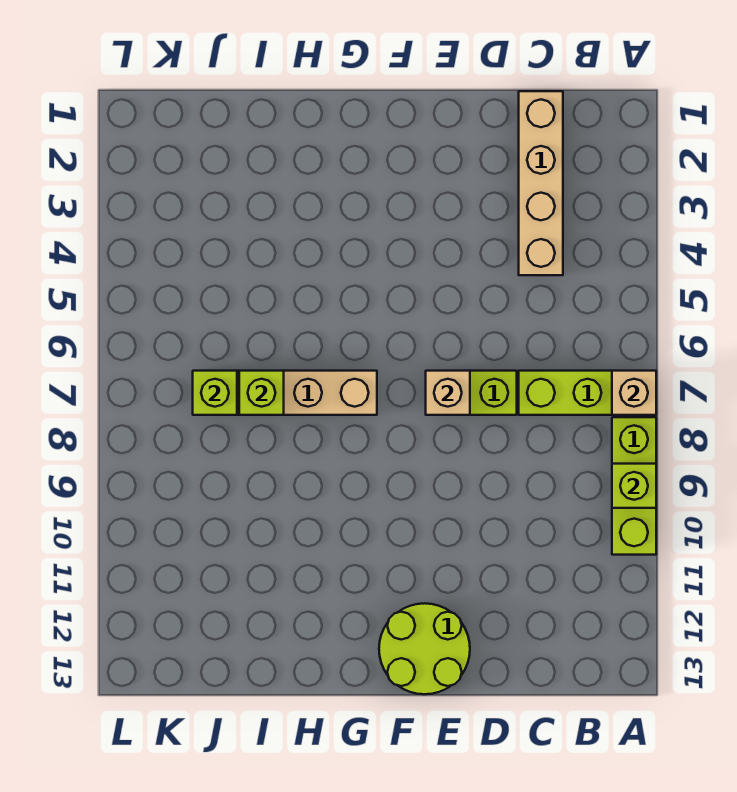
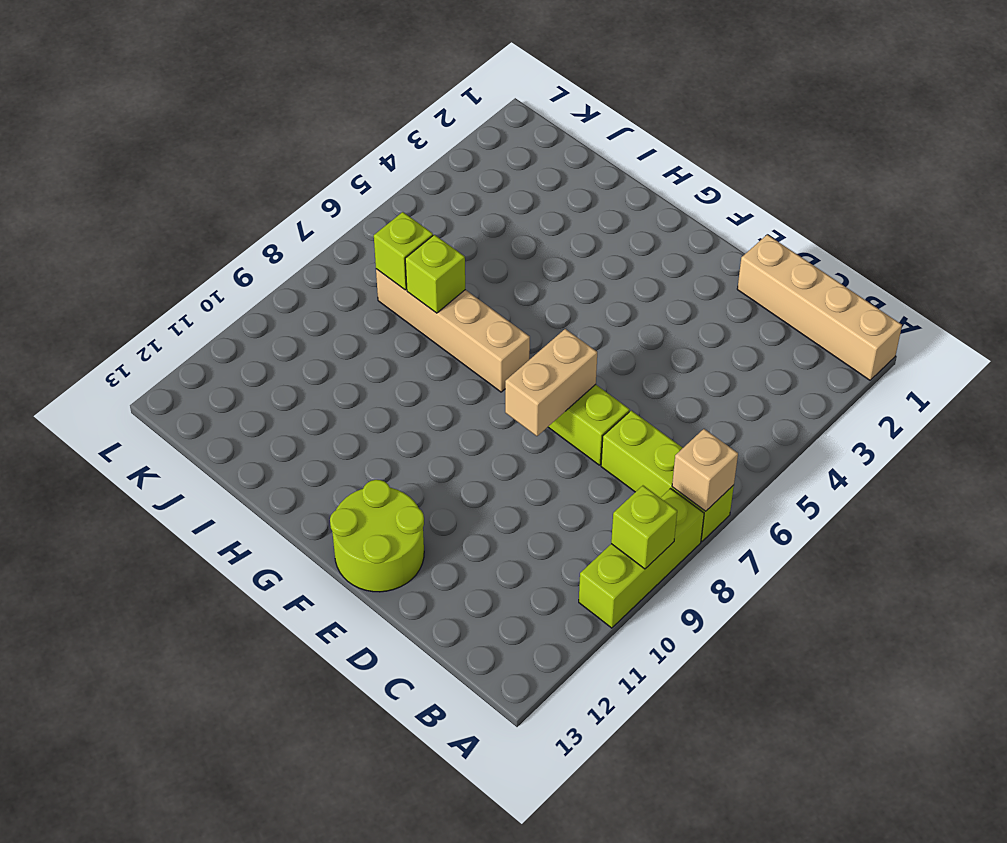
tan 1x4 brick [519,91,563,275] -> tan 1x4 brick turned to [737,235,902,380]
tan 1x1 brick [426,371,470,415] -> tan 1x2 brick [505,329,597,436]

